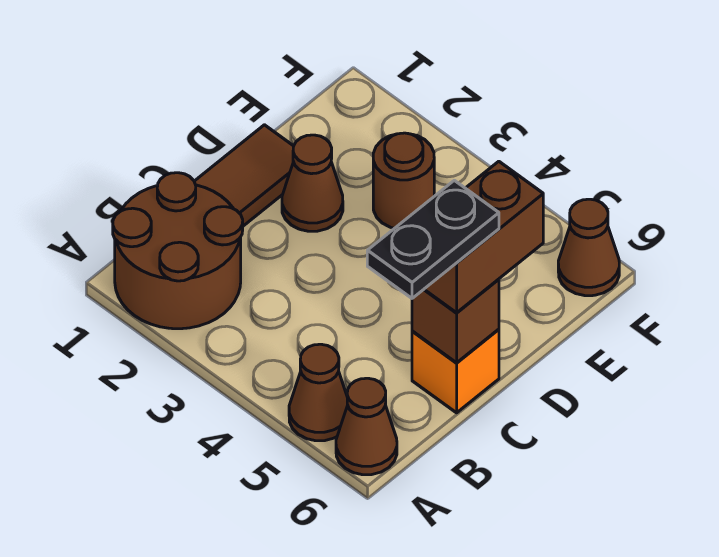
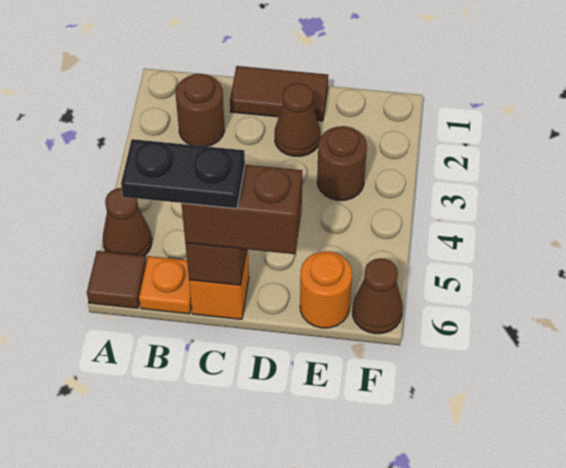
brown 2x2 round brick [113,173,243,329] -> brown 1x1 round brick [176,74,225,146]
brown 1x1 cone [336,378,397,475] -> brown 1x1 tile [87,251,146,308]
none -> orange 1x1 plate [139,256,192,314]
none -> orange 1x1 round brick [300,251,352,328]

